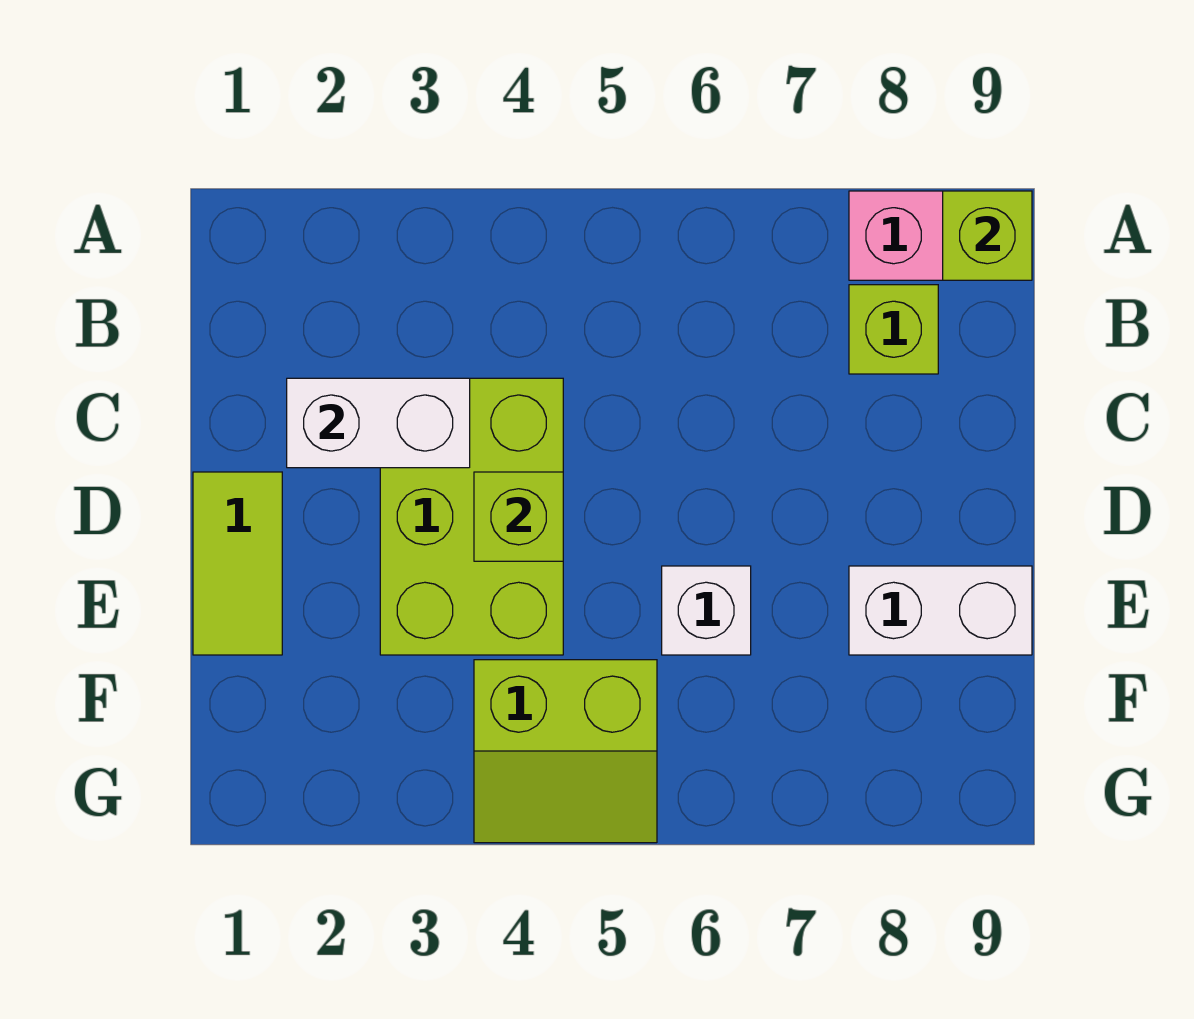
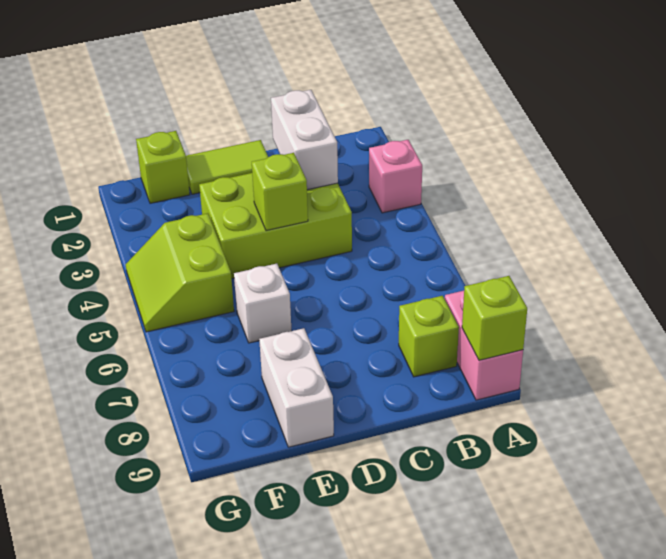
none -> pink 1x1 brick [369,140,422,213]
none -> lime 1x1 brick [136,131,190,203]

